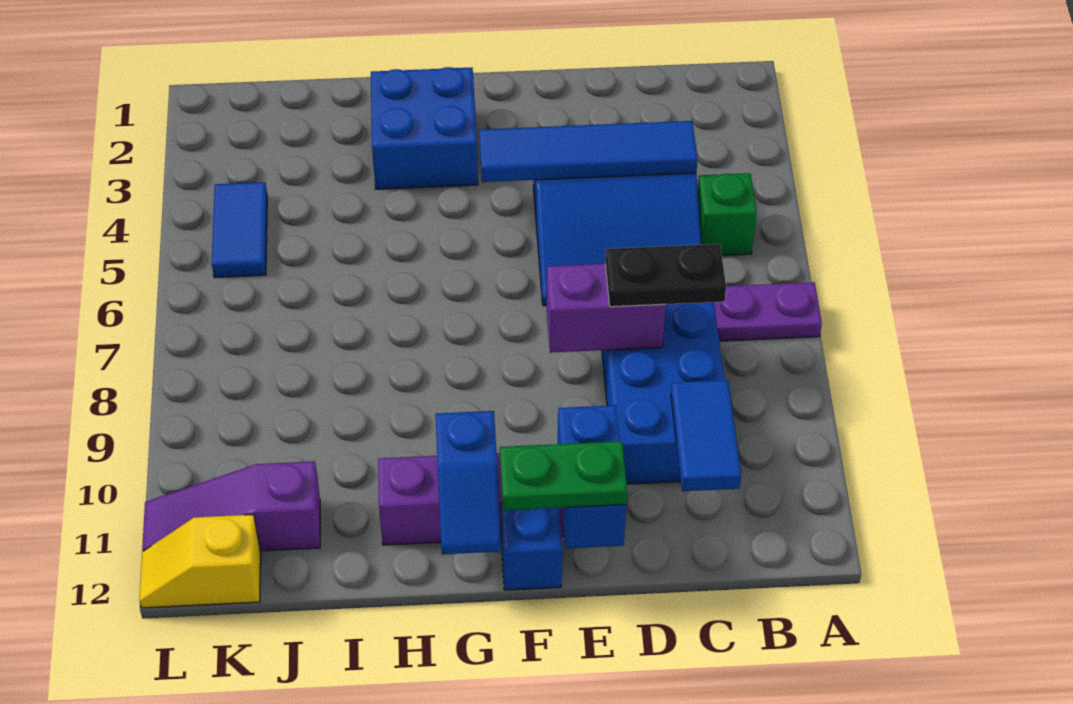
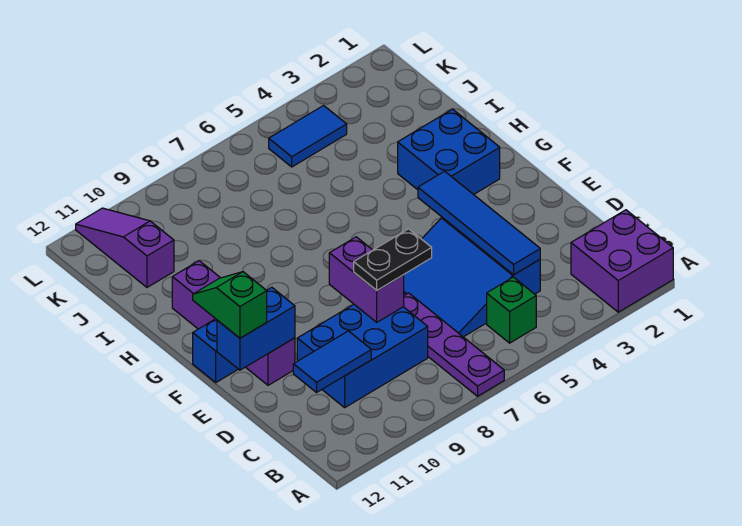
none -> purple 2x2 brick [571,210,673,312]
black 1x2 plate [605,244,726,307] -> black 1x2 plate turned to [354,229,432,290]
green 1x2 plate [500,441,627,510] -> green 1x2 slope [193,272,267,338]
blue 1x2 slope [436,411,501,554] -> none
yellow 1x2 slope [139,515,261,608] -> none

